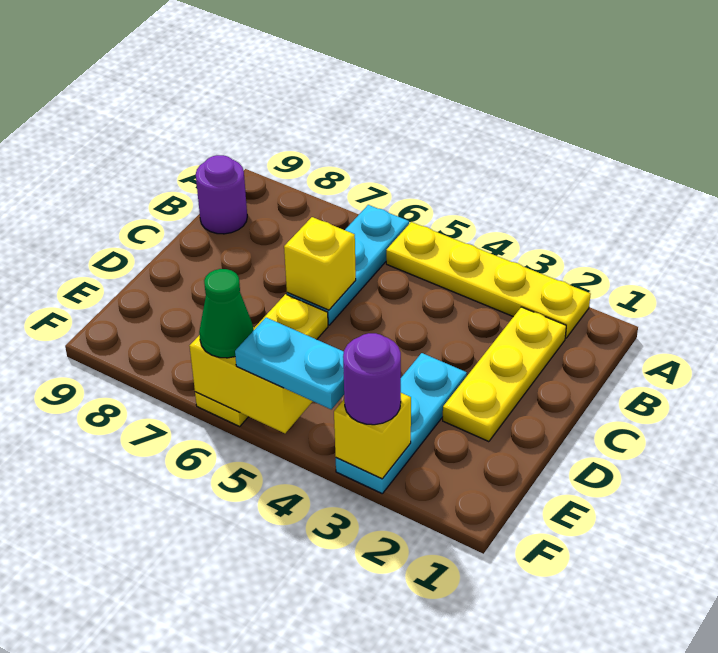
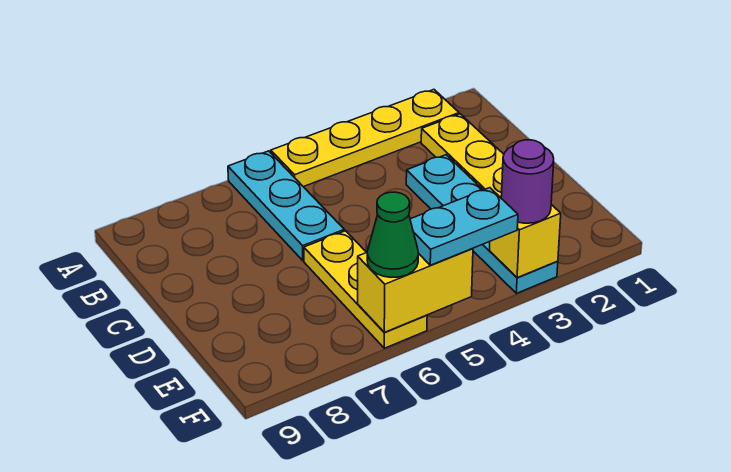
purple 1x1 round brick [196,155,247,234] -> none
yellow 1x1 brick [284,217,356,310] -> none
cyan 1x3 plate [336,353,467,493] -> cyan 1x4 plate [406,155,558,293]

